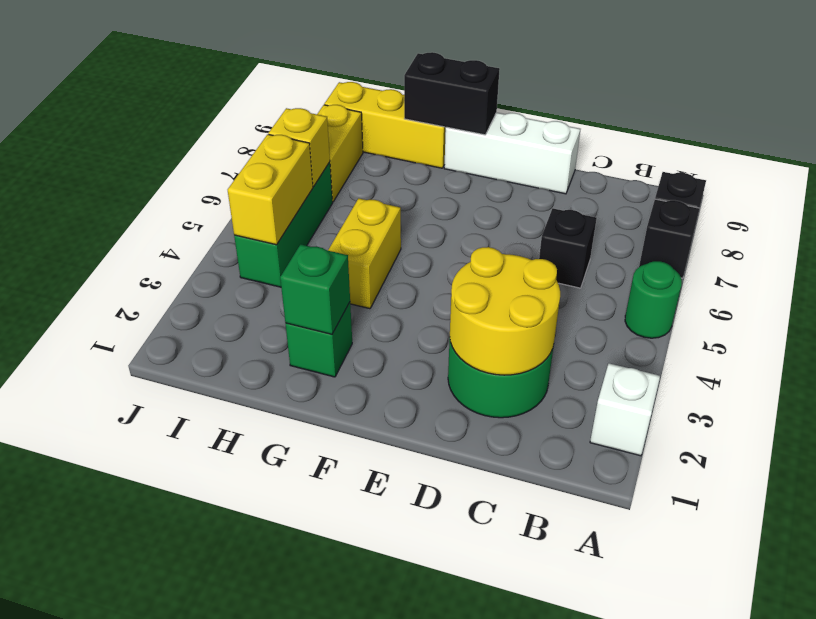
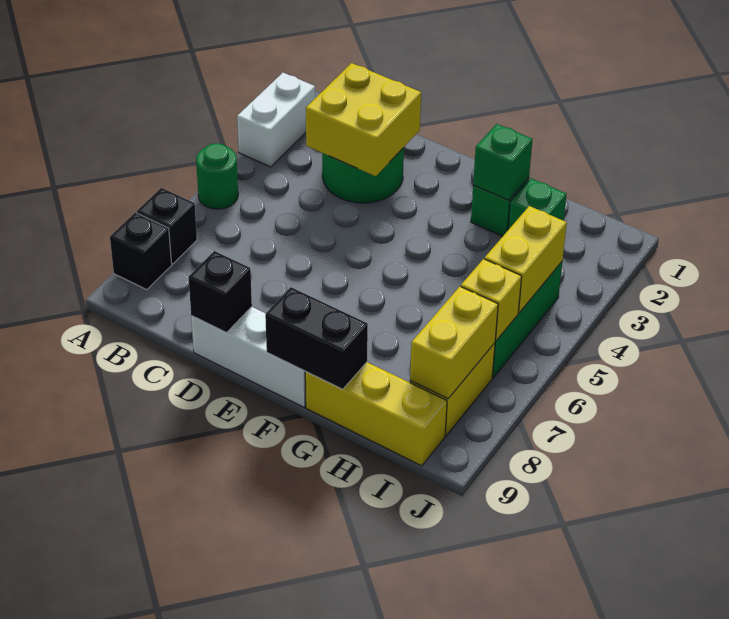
white 1x1 brick [590,363,660,456] -> white 1x2 brick [237,73,315,167]
yellow 2x2 round brick [450,247,560,375] -> yellow 2x2 brick [306,63,421,176]
black 1x1 brick [539,208,597,288] -> black 1x1 brick moved to [188,251,252,332]
yellow 1x2 brick [328,198,401,309] -> yellow 1x2 brick moved to [410,286,498,399]
none -> green 1x1 brick [508,179,566,230]

